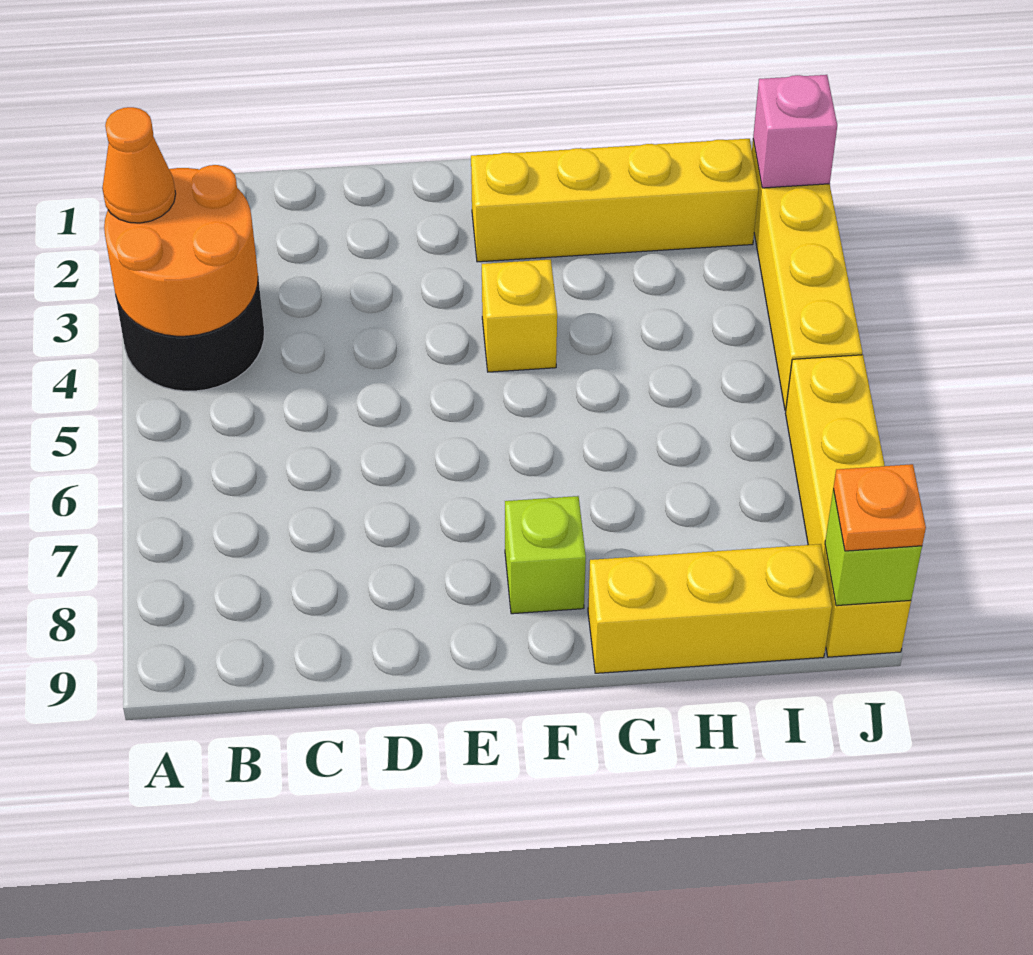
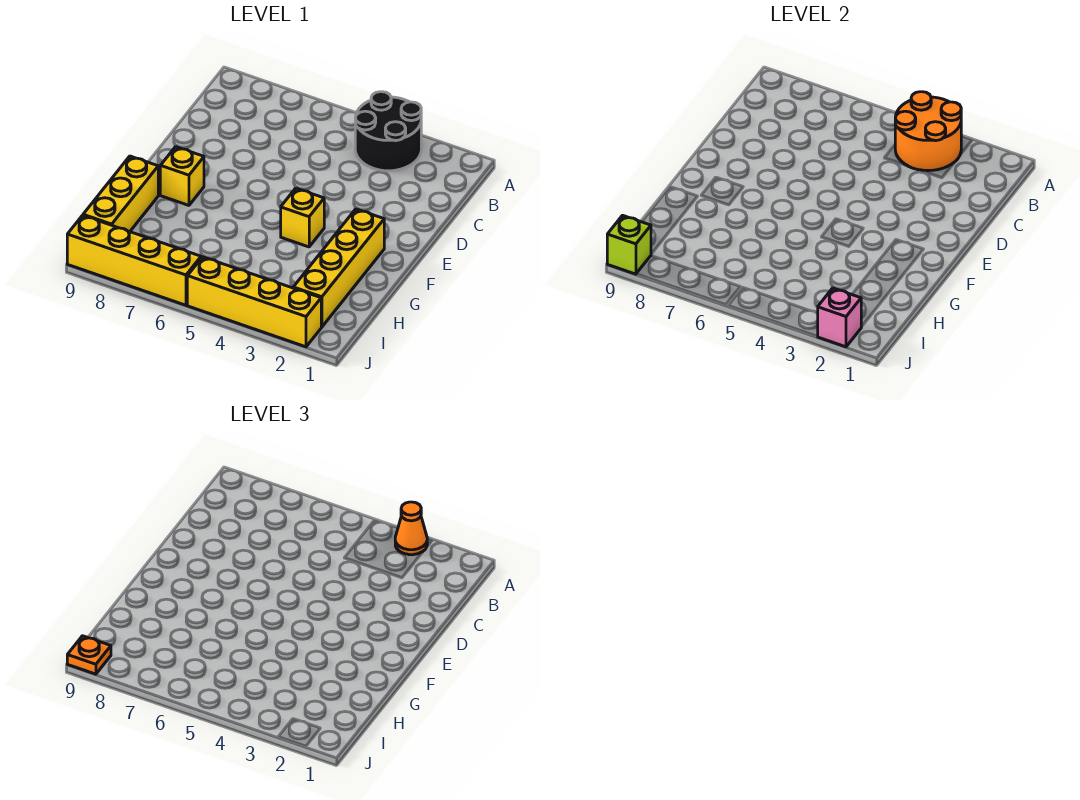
lime 1x1 brick [505,496,586,614] -> yellow 1x1 brick [160,147,204,205]

